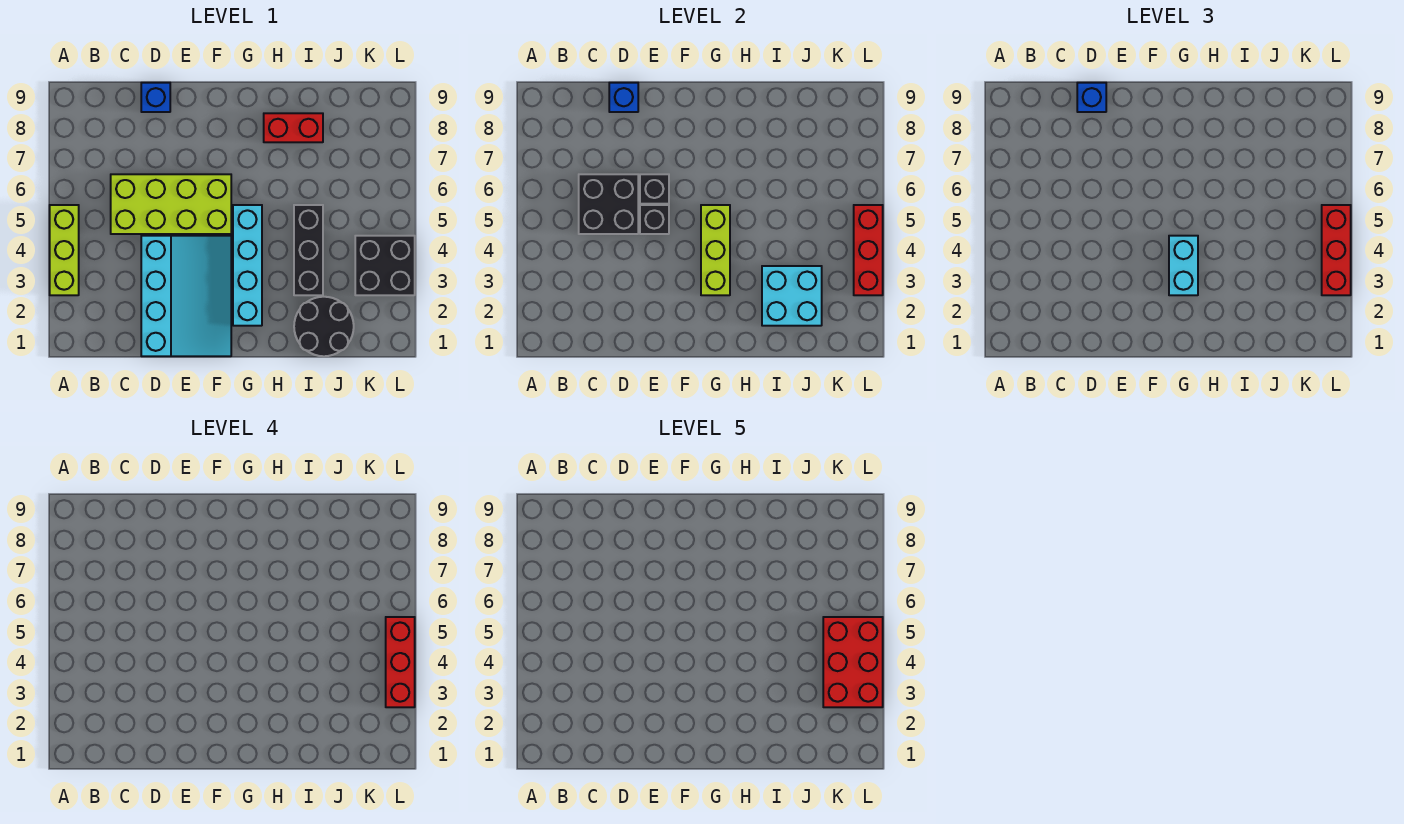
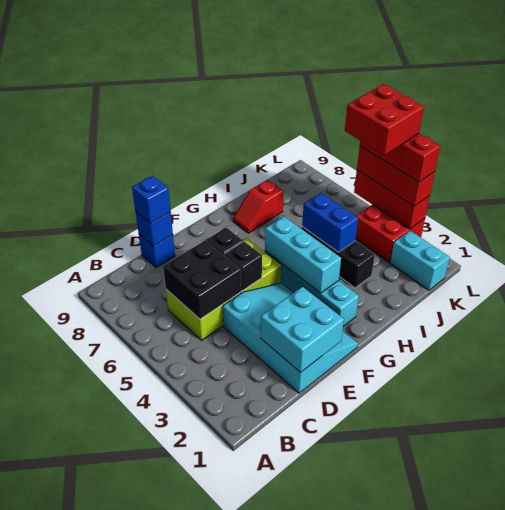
lime 1x3 brick [50,205,79,295] -> none
lime 1x3 brick [701,205,730,295] -> cyan 1x3 brick [265,216,341,293]
cyan 1x2 brick [1169,236,1198,295] -> cyan 1x2 brick moved to [390,231,450,290]
red 1x2 brick [264,113,323,142] -> red 1x2 slope [233,180,283,233]
black 2x2 round brick [294,297,354,356] -> none
cyan 2x2 brick [762,266,822,326] -> cyan 2x2 brick moved to [261,287,344,372]
none -> blue 1x2 brick [302,193,358,252]
black 2x2 brick [355,236,415,295] -> red 2x2 brick [356,205,425,262]
red 2x3 brick [823,617,883,707] -> red 2x2 brick [345,84,424,155]

